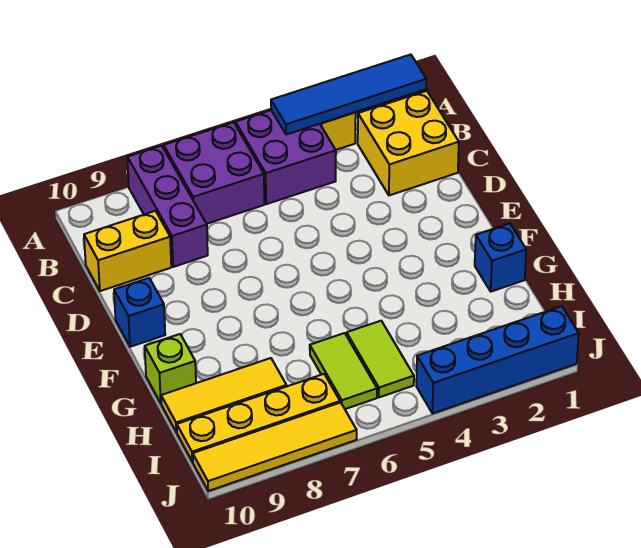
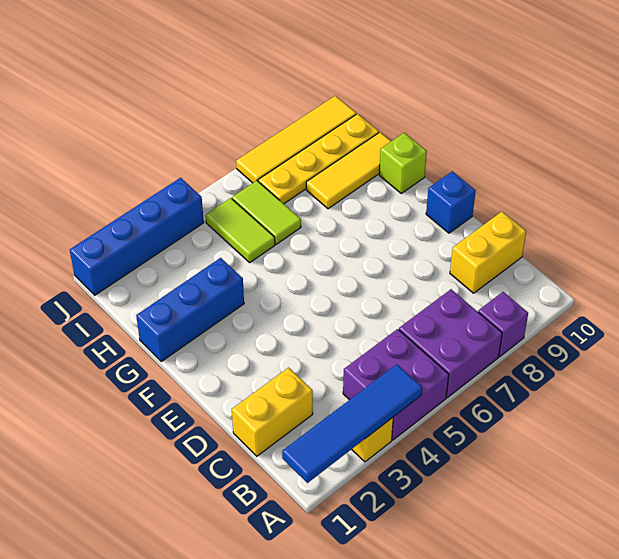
purple 1x3 brick [127,146,208,267] -> purple 1x1 brick [478,292,528,357]
yellow 2x2 brick [358,91,459,195] -> yellow 1x2 brick [232,368,313,456]
blue 1x1 brick [475,223,526,292] -> blue 1x3 brick [136,258,244,361]

